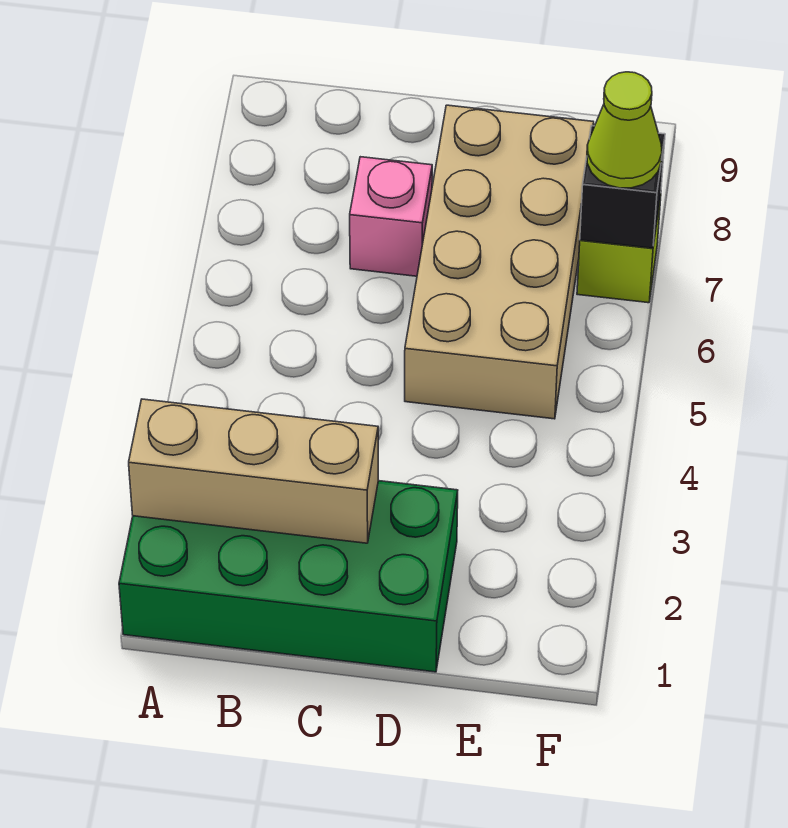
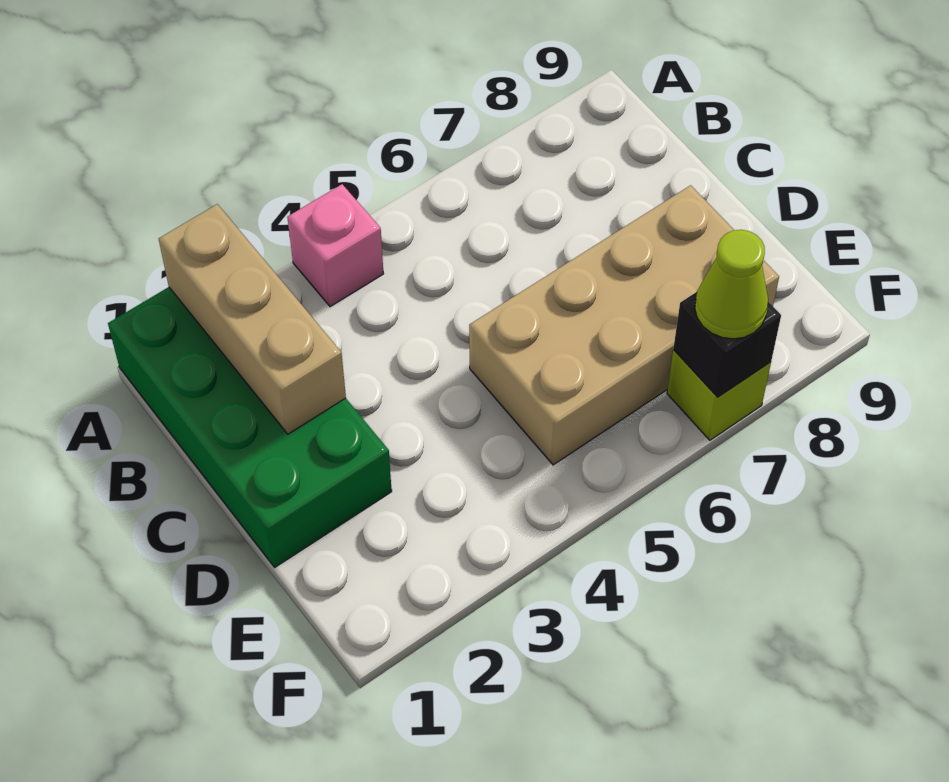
pink 1x1 brick [350,157,432,276] -> pink 1x1 brick moved to [287,184,384,307]

